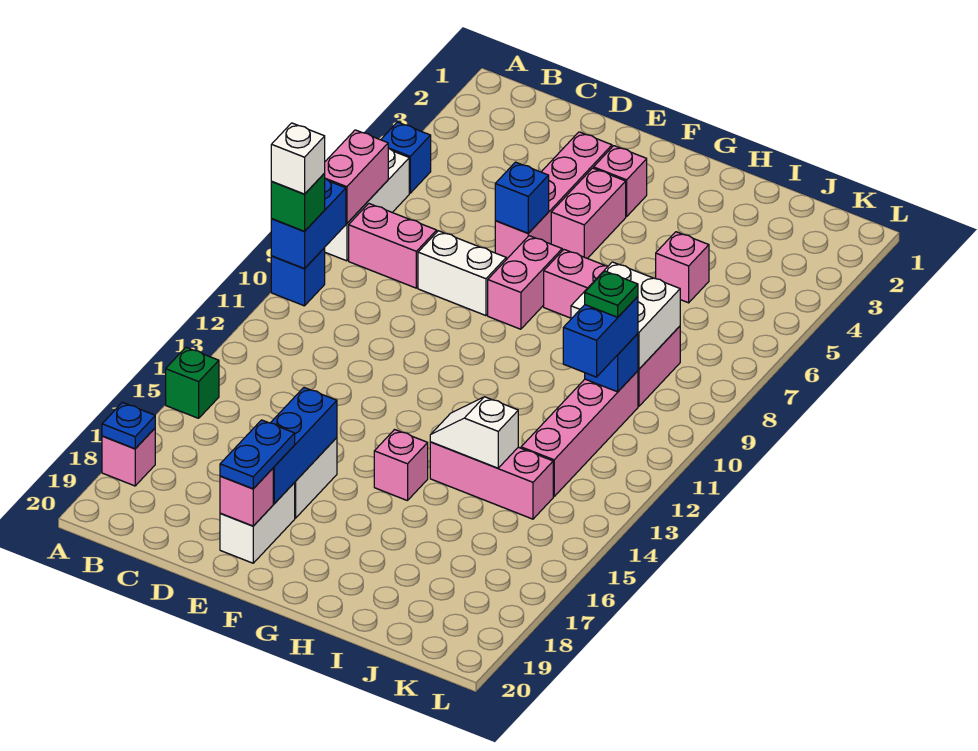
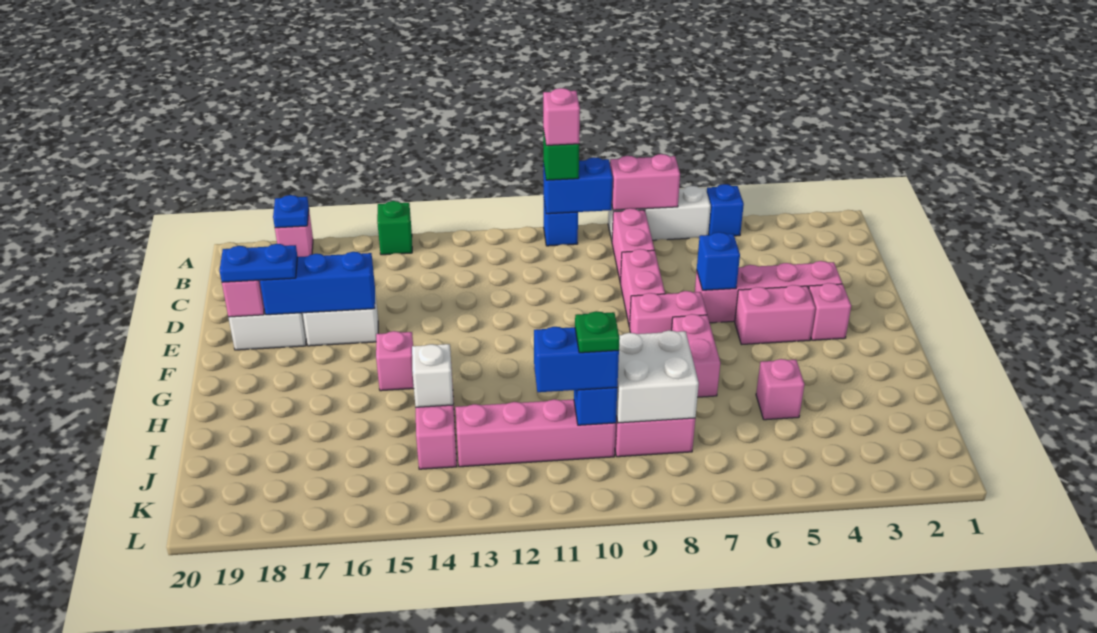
white 1x1 brick [271,123,325,194] -> pink 1x1 brick [543,88,580,145]
white 1x2 brick [418,231,506,316] -> pink 1x2 brick [621,249,665,327]

